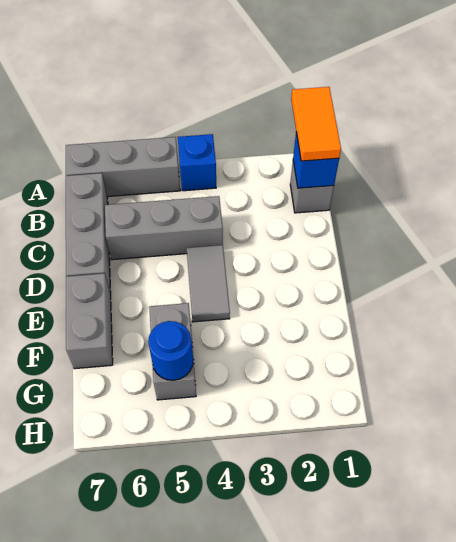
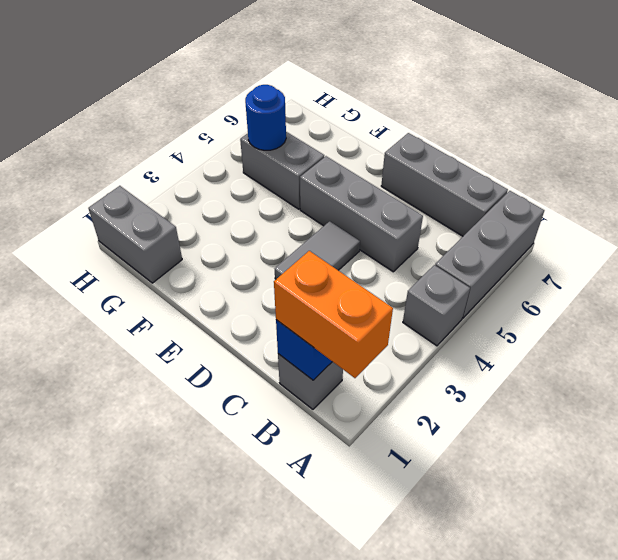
orange 1x2 tile [291,87,341,161] -> orange 1x2 brick [274,251,393,378]
blue 1x1 brick [178,134,216,191] -> grey 1x1 brick [403,265,470,346]
grey 1x3 brick [105,196,223,260] -> grey 1x3 brick turned to [300,156,423,272]
grey 1x2 tile [187,245,230,322] -> grey 1x2 tile turned to [275,221,360,279]
grey 1x2 brick [66,273,113,369] -> grey 1x2 brick moved to [88,186,182,283]

